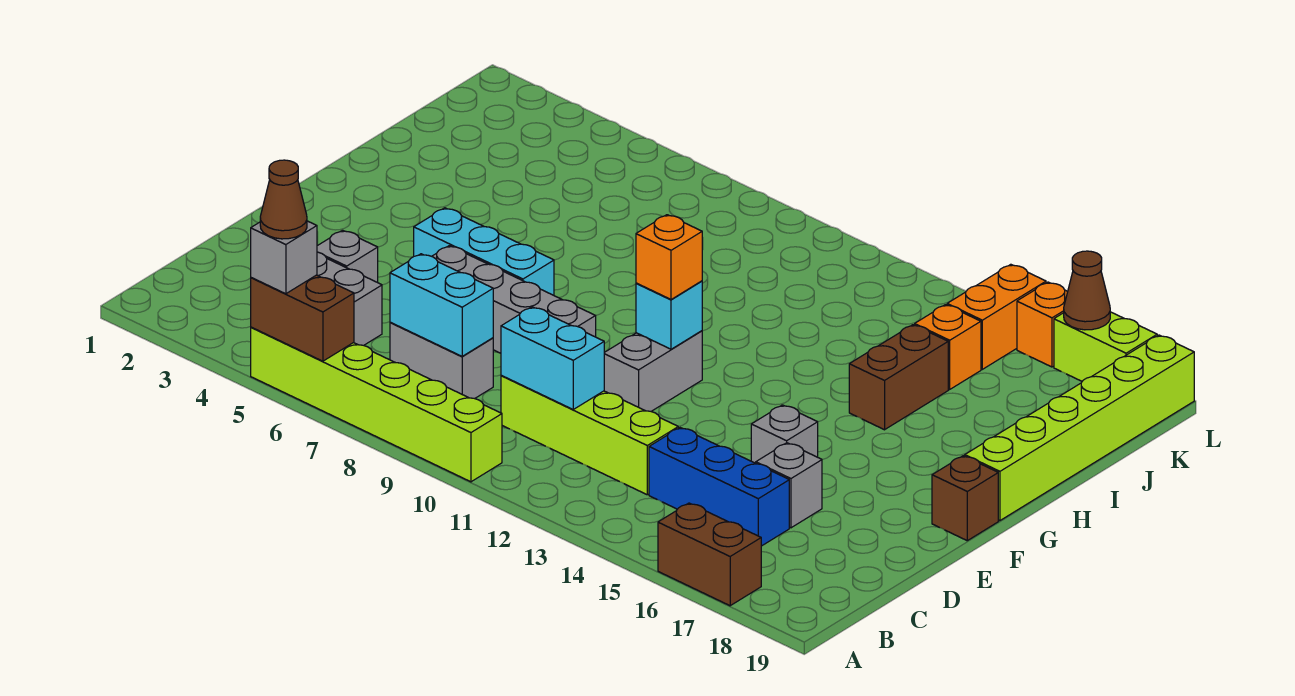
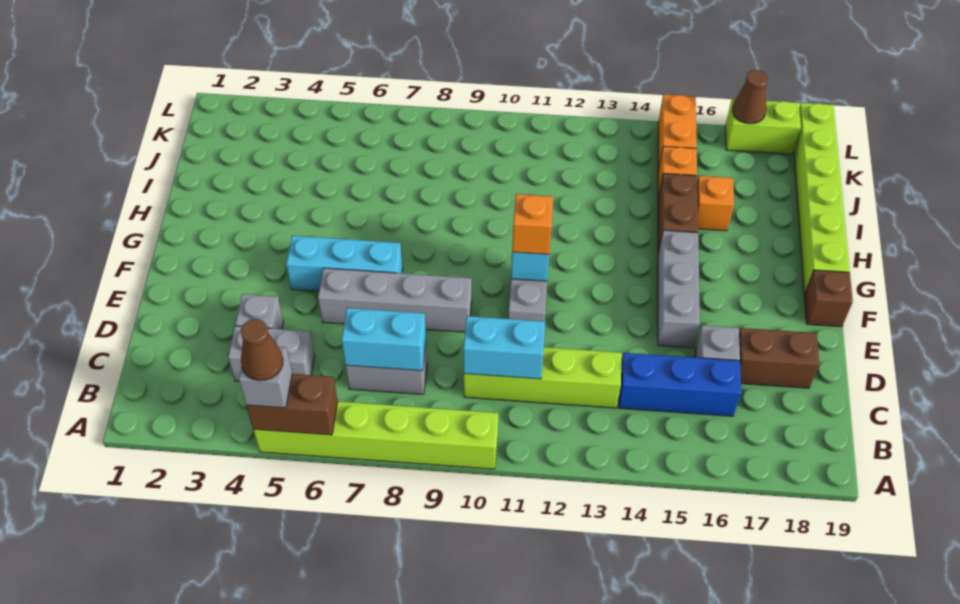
brown 1x2 brick [658,503,761,606] -> brown 1x2 brick moved to [739,328,819,388]
grey 1x1 brick [751,405,818,463] -> grey 1x3 brick [658,230,700,348]
orange 1x1 brick [1017,282,1068,367] -> orange 1x1 brick moved to [697,176,734,231]

